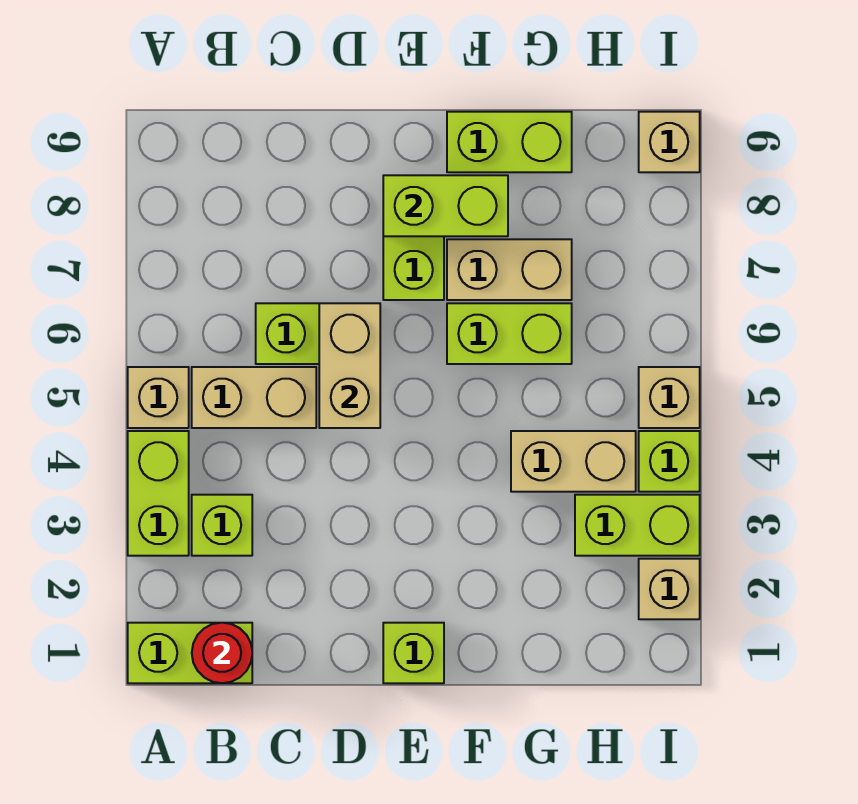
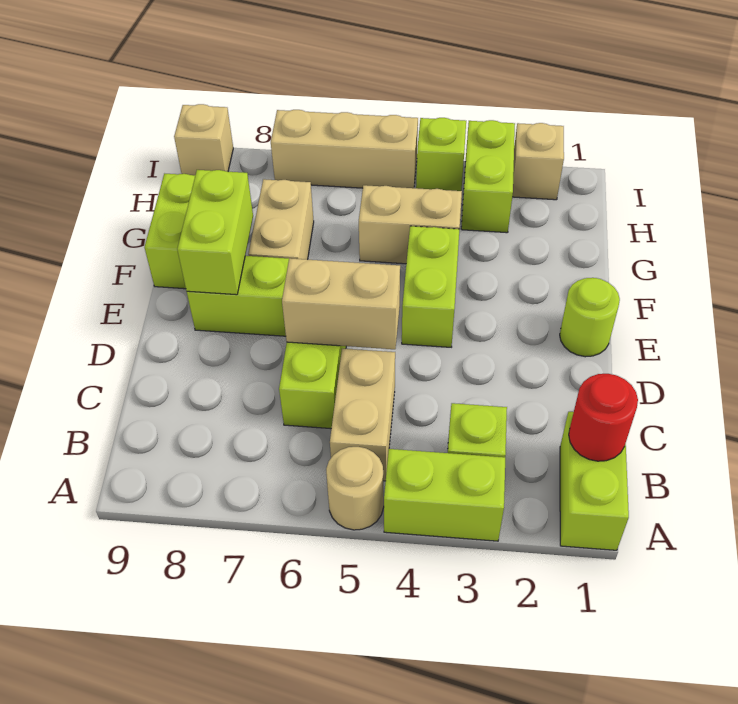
tan 1x1 brick [128,367,189,428] -> tan 1x1 round brick [326,447,384,530]
lime 1x1 brick [383,623,444,683] -> lime 1x1 round brick [560,278,620,357]
lime 1x2 brick [447,303,572,364] -> lime 1x2 brick moved to [402,226,459,347]
tan 1x2 brick [511,431,636,492] -> tan 1x2 brick turned to [359,185,462,264]
tan 1x1 brick [639,367,700,428] -> tan 1x3 brick [271,110,418,188]

